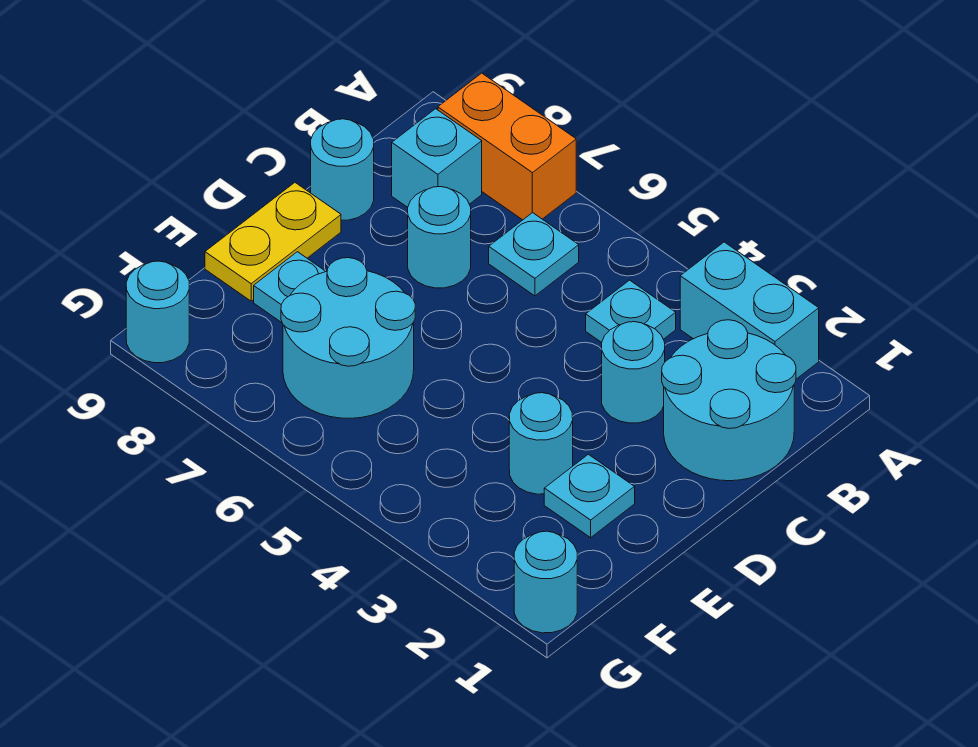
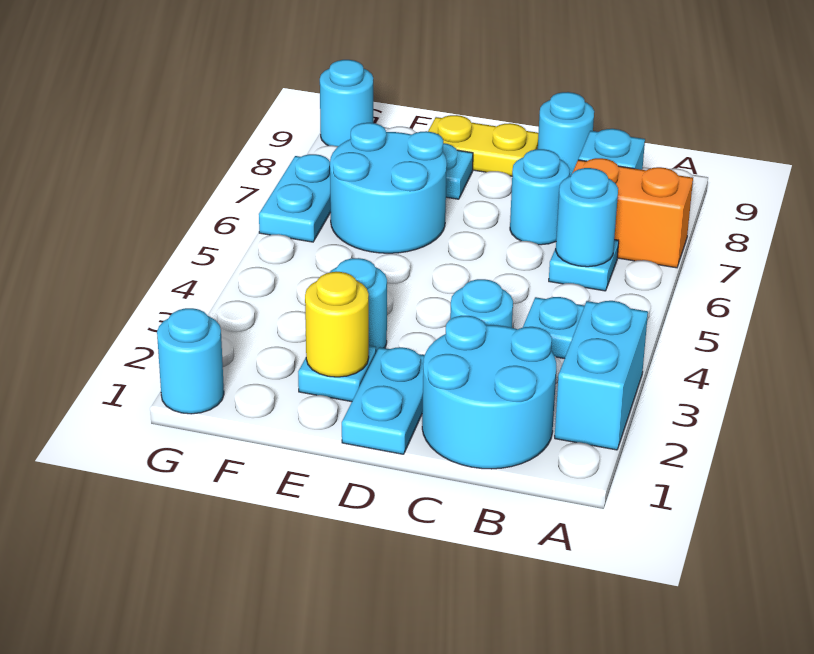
orange 1x2 brick [438,73,576,220] -> orange 1x2 brick turned to [573,158,693,268]
none -> cyan 1x1 round brick [556,168,618,267]
none -> cyan 1x2 plate [342,347,425,454]
none -> yellow 1x1 round brick [305,272,369,377]
none -> cyan 1x2 plate [259,154,331,242]

